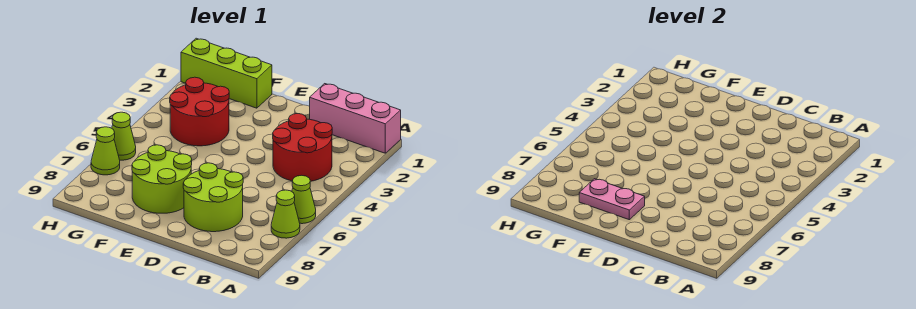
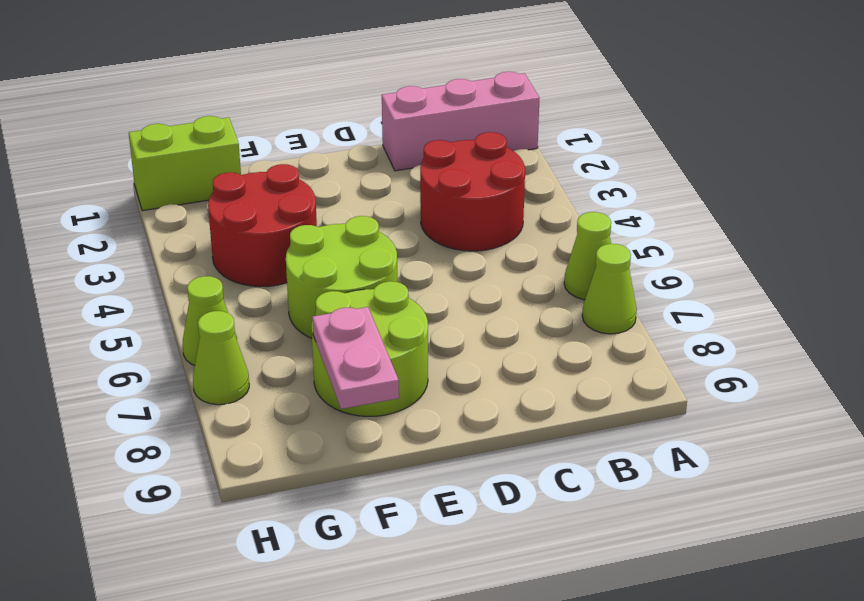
lime 2x2 round brick [183,163,243,232] -> lime 2x2 round brick moved to [286,216,397,338]
pink 1x2 plate [579,179,645,220] -> pink 1x2 plate turned to [312,307,399,409]
lime 1x3 brick [181,38,272,108] -> lime 1x2 brick [129,116,241,211]

